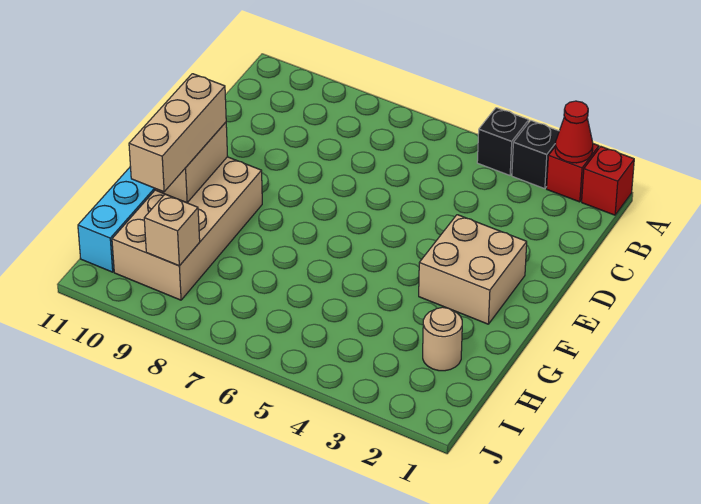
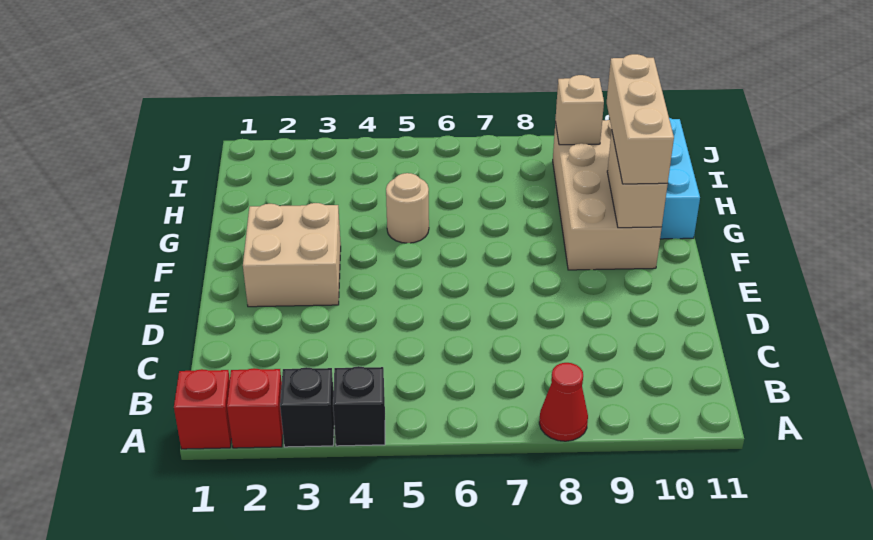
red 1x1 cone [555,101,593,163] -> red 1x1 cone moved to [539,363,588,441]
tan 1x1 round brick [423,307,462,371] -> tan 1x1 round brick moved to [386,173,429,243]

